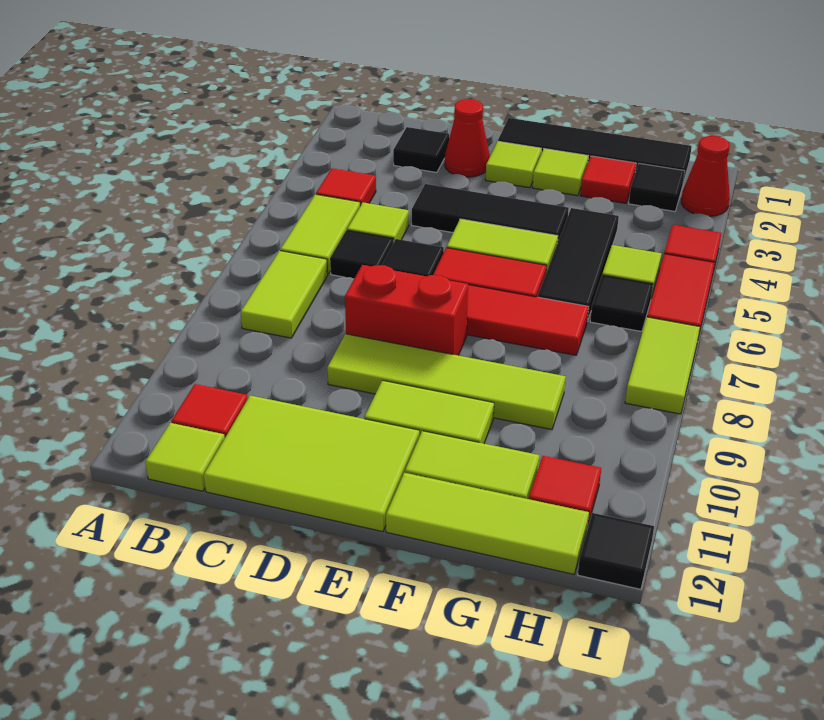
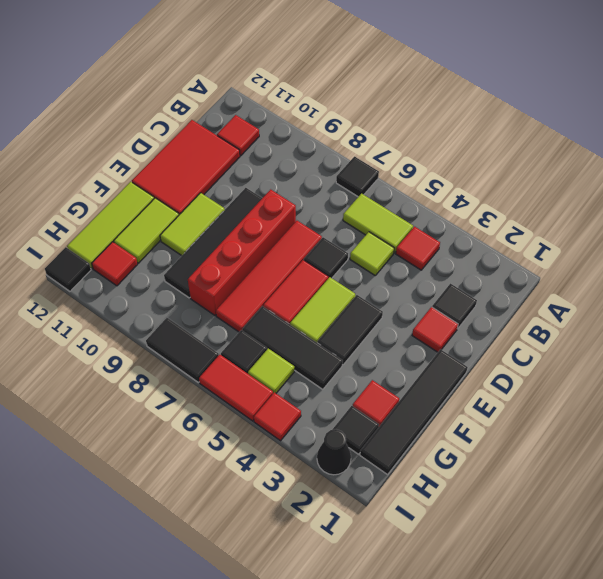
lime 1x2 tile [241,251,328,338] -> none
lime 1x1 tile [145,423,225,491] -> none
black 1x1 tile [330,230,393,278] -> black 1x1 tile moved to [336,157,379,197]
lime 2x3 tile [204,395,419,532] -> red 2x3 tile [132,120,240,215]
red 1x1 cone [444,99,490,177] -> red 1x1 tile [412,307,458,352]
black 1x3 tile [412,184,569,243] -> black 1x2 tile [317,295,383,364]
red 1x2 brick [345,265,468,355] -> red 1x4 brick [188,189,296,316]
lime 1x4 tile [327,334,566,430] -> black 1x4 tile [164,188,262,298]
lime 1x1 tile [485,141,541,188] -> none
lime 1x1 tile [533,149,588,196] -> none
red 1x1 cone [681,136,730,216] -> black 1x1 cone [317,429,351,475]
lime 1x2 tile [625,317,700,414] -> black 1x2 tile [146,318,219,382]

